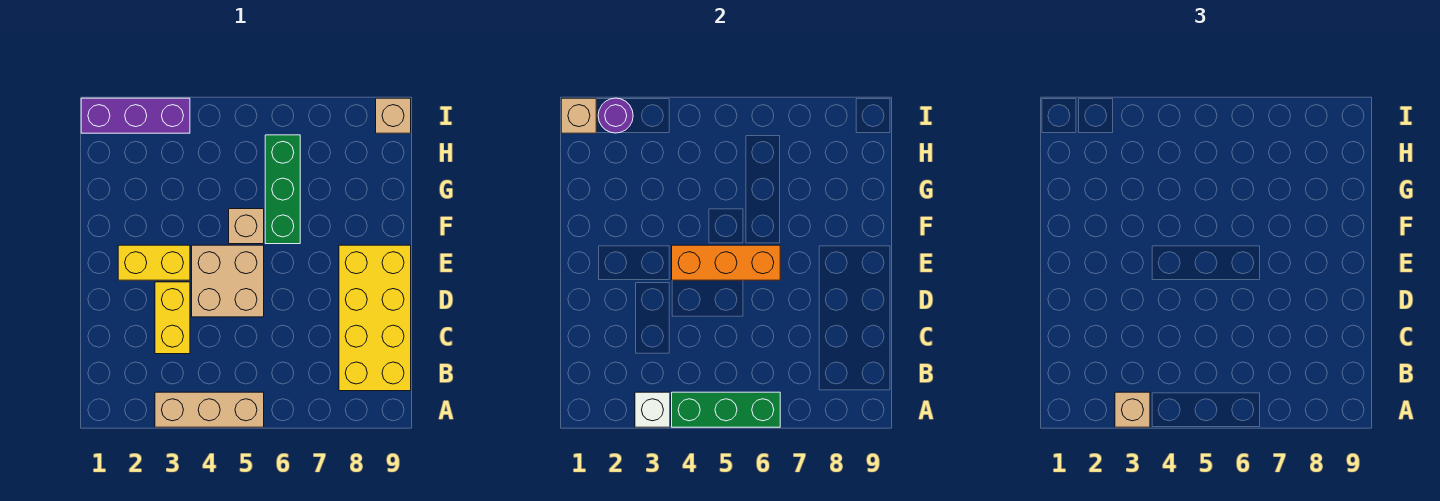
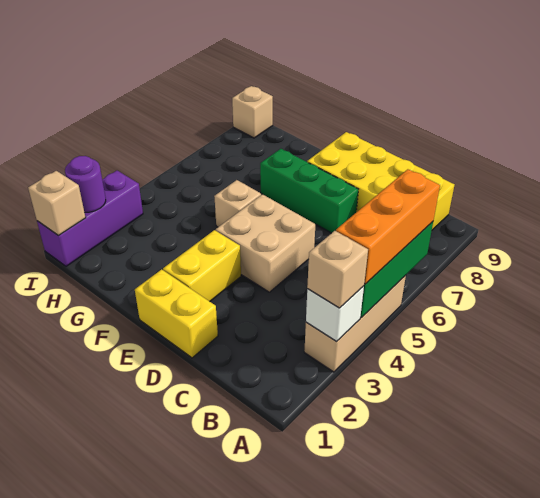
yellow 1x2 brick [155,282,190,354] -> yellow 1x2 brick moved to [135,269,218,358]
orange 1x3 brick [672,245,780,280] -> orange 1x3 brick moved to [336,169,440,284]
green 1x3 brick [265,135,300,244] -> green 1x3 brick moved to [260,149,358,233]

